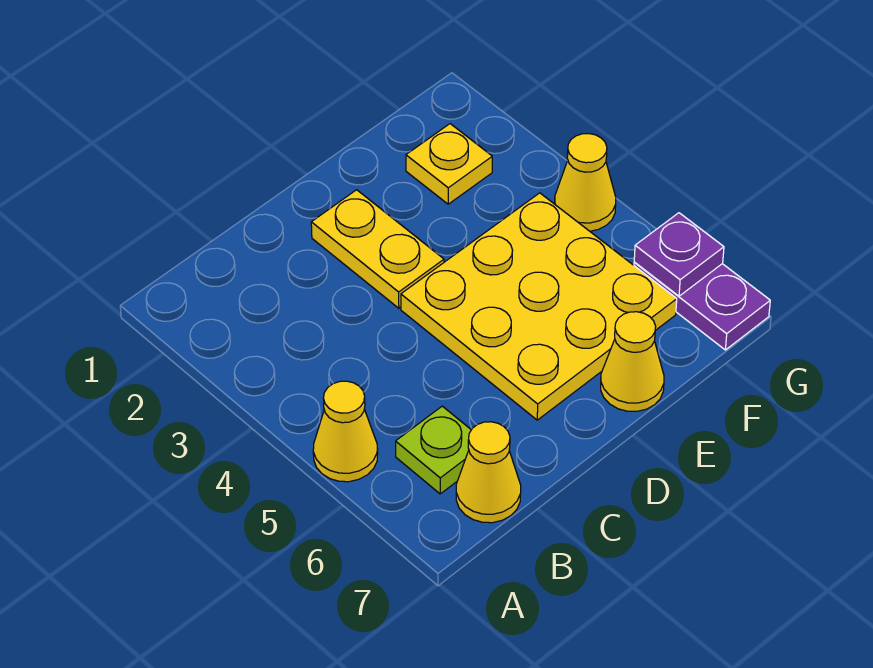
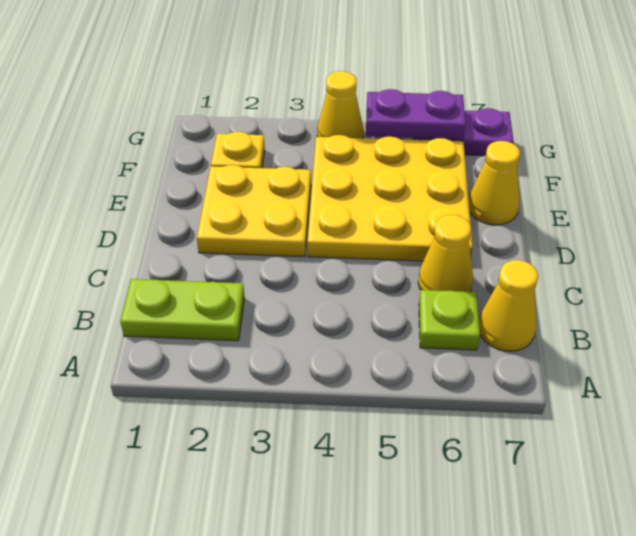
yellow 1x1 cone [313,381,378,482] -> yellow 1x1 cone moved to [418,215,473,292]
none -> lime 1x2 plate [120,279,245,341]
yellow 1x2 plate [311,190,444,308] -> yellow 2x2 plate [197,165,311,257]
purple 1x1 plate [634,213,724,296] -> purple 1x2 plate [366,89,466,139]

